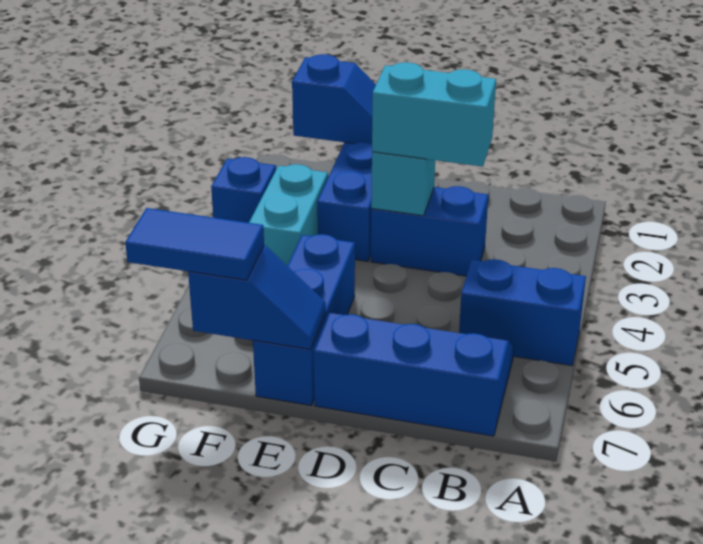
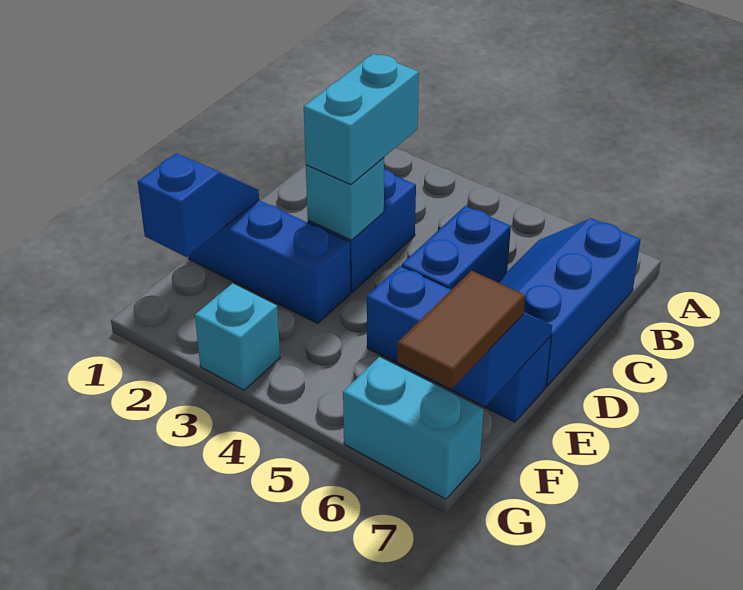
blue 1x2 brick [459,259,586,366] -> blue 1x2 brick moved to [402,206,511,290]
cyan 1x2 brick [249,164,328,266] -> cyan 1x2 brick moved to [343,357,484,499]
blue 1x2 tile [125,208,264,280] -> brown 1x2 tile [397,271,525,389]
blue 1x1 brick [211,157,276,223] -> cyan 1x1 brick [195,283,280,390]

